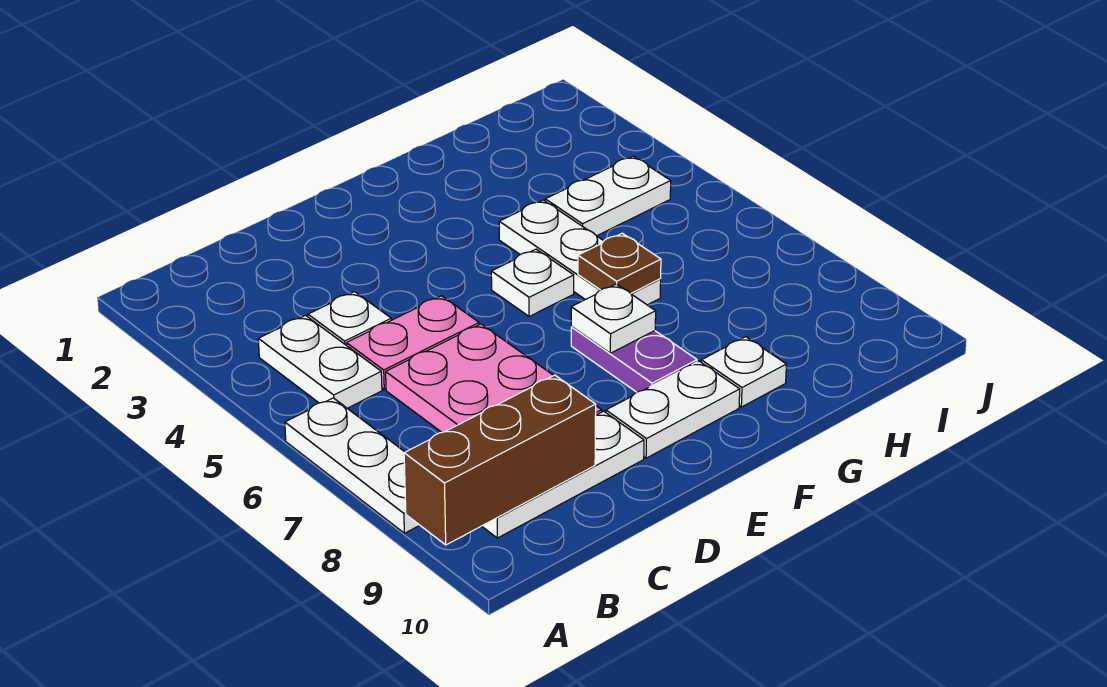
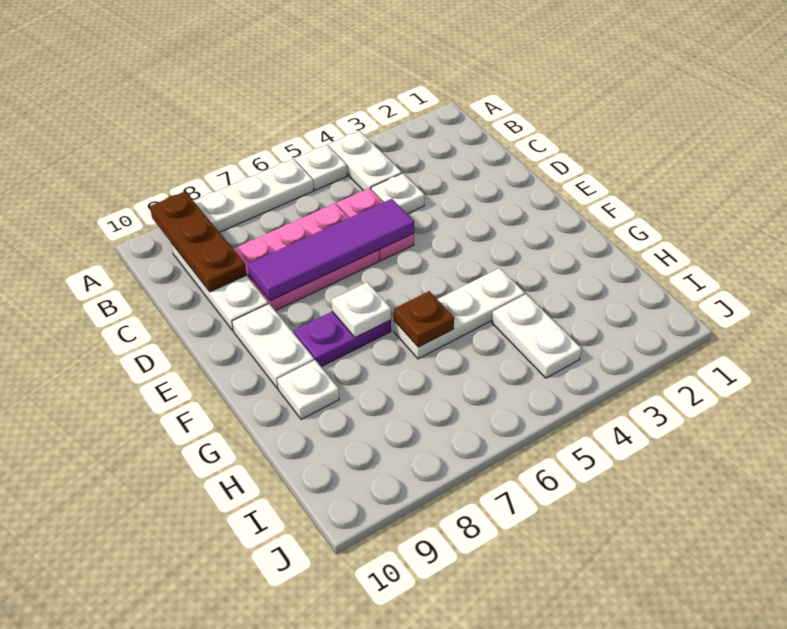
brown 1x3 brick [404,375,596,545] -> brown 1x3 plate [150,191,246,292]
white 1x2 plate [258,315,382,408] -> white 1x2 plate turned to [329,131,402,191]
none -> purple 1x4 tile [248,199,414,301]
white 1x1 plate [491,249,574,317] -> white 1x1 plate moved to [295,145,347,190]

